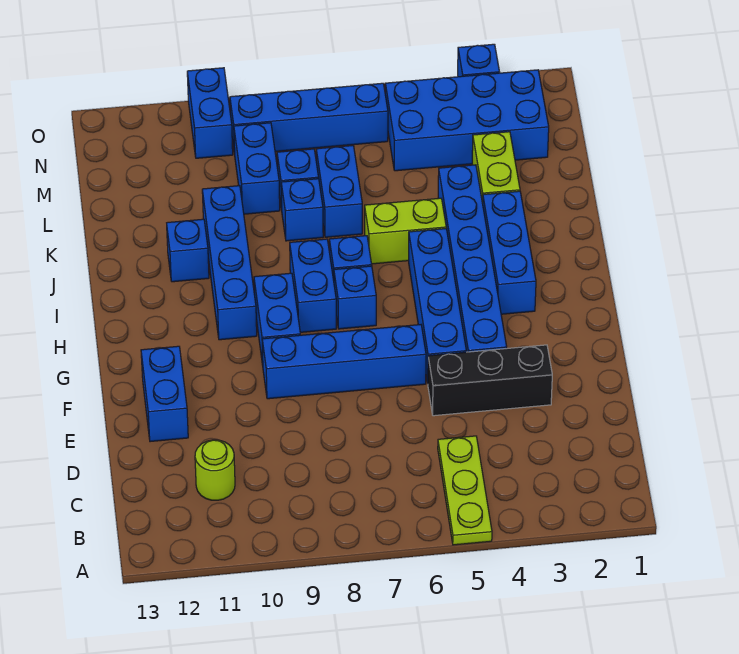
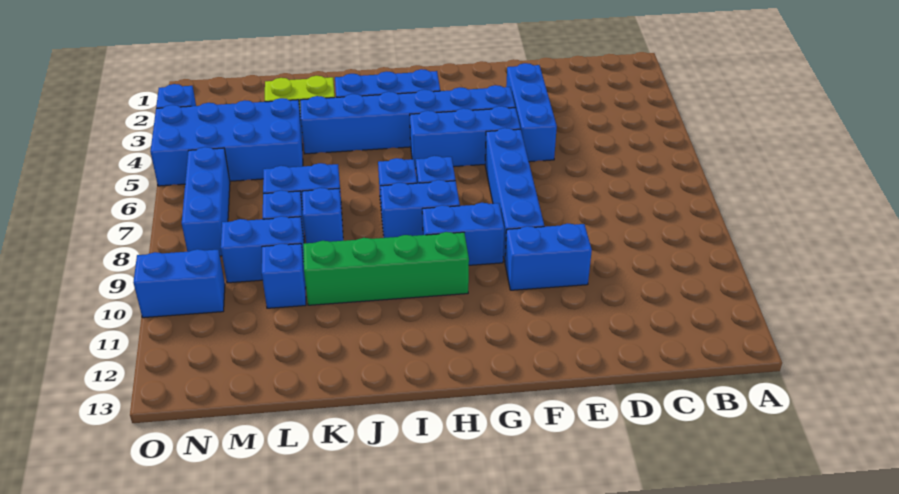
lime 1x3 plate [438,436,492,545] -> none
lime 1x1 round brick [195,440,235,500] -> none
black 1x3 brick [428,345,552,416] -> blue 1x3 brick [506,63,557,162]
blue 1x2 brick [141,346,188,442] -> blue 1x2 brick moved to [505,224,592,290]
blue 1x4 brick [409,229,466,383] -> blue 1x3 brick [410,106,521,169]
blue 1x4 brick [202,186,257,340] -> green 1x4 brick [303,232,469,305]
lime 1x2 brick [365,198,446,264] -> none
blue 1x1 brick [167,219,209,282] -> blue 1x1 brick moved to [262,244,306,308]
blue 2x4 brick [385,70,549,171] -> blue 2x4 brick turned to [150,98,303,186]
blue 1x4 brick [230,83,388,154] -> blue 1x3 brick [182,147,230,256]

